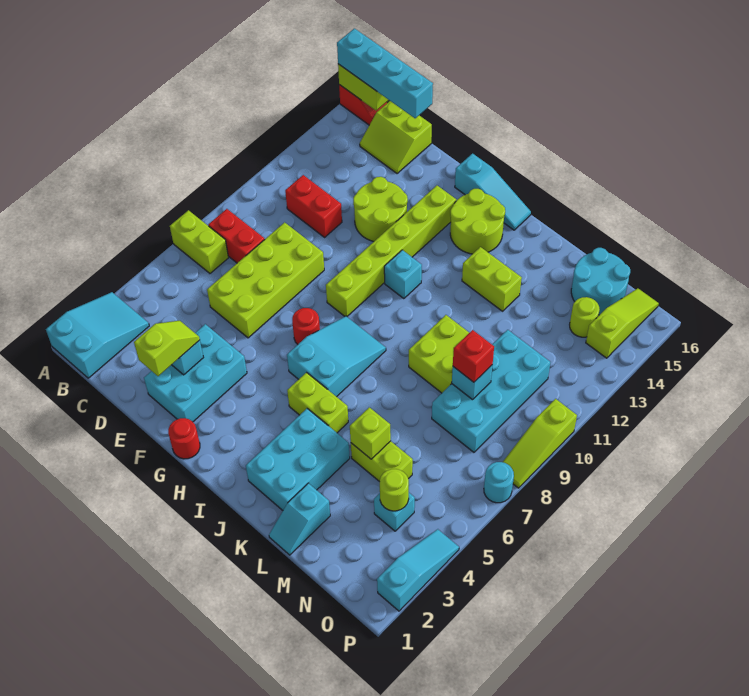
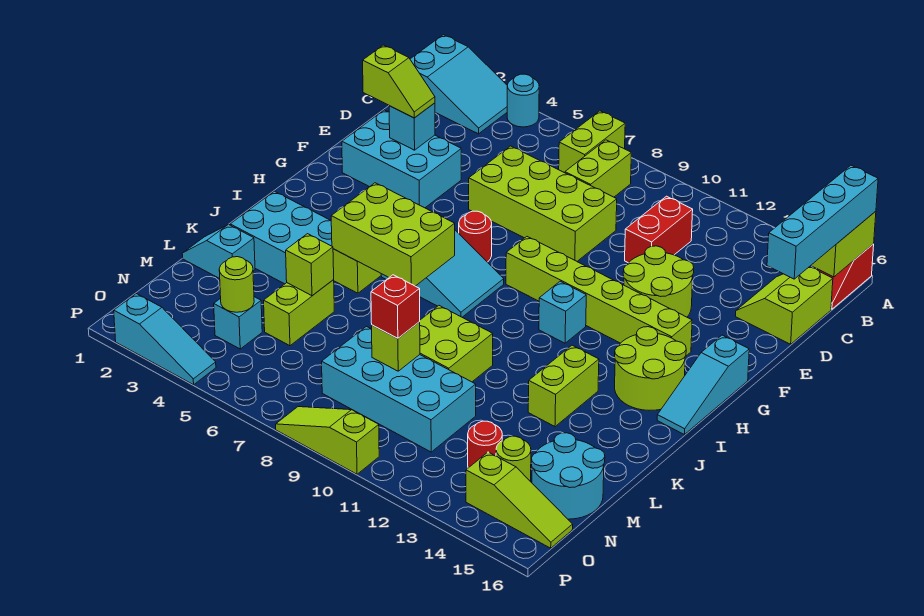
red 1x2 brick [208,209,265,263] -> lime 1x2 brick [565,140,631,197]
red 1x1 round brick [168,418,200,459] -> red 1x1 round brick moved to [468,421,502,468]
none -> lime 2x3 brick [331,183,455,286]
cyan 1x1 brick [452,365,492,400] -> lime 1x1 brick [372,322,420,371]
cyan 1x1 round brick [484,462,514,503] -> cyan 1x1 round brick moved to [507,74,539,127]

